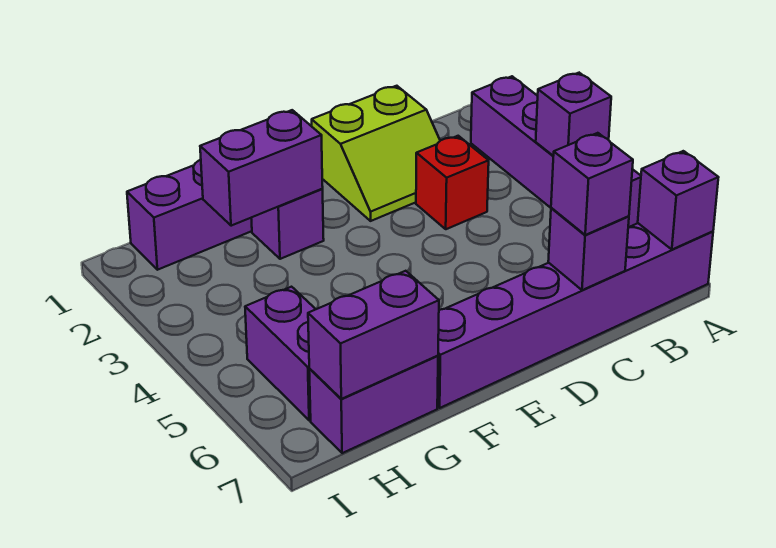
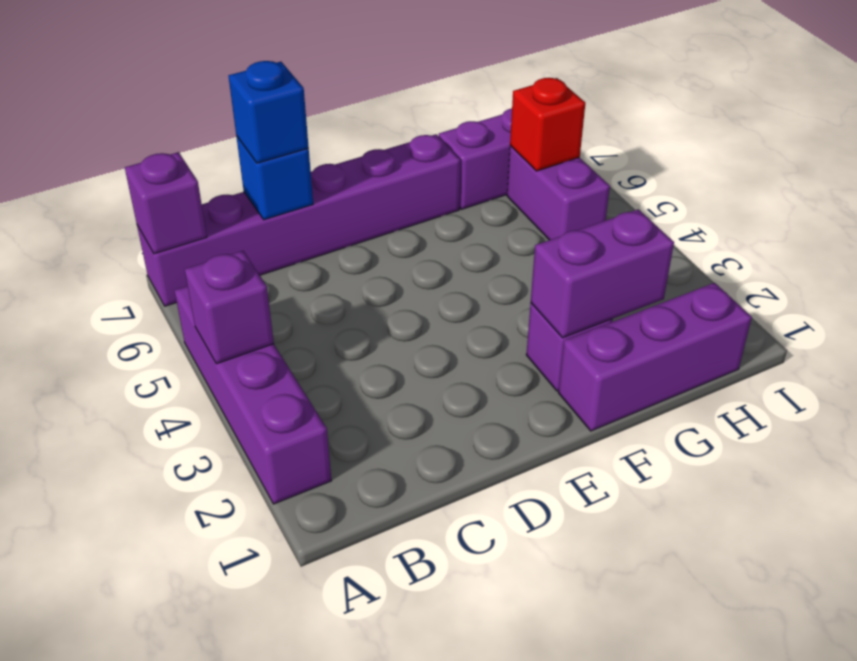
lime 2x2 slope [312,86,440,221] -> none
red 1x1 brick [416,136,489,229] -> red 1x1 brick moved to [510,78,585,171]
purple 1x1 brick [548,208,629,290] -> blue 1x1 brick [236,136,313,220]
purple 1x1 brick [551,133,633,235] -> blue 1x1 brick [229,61,309,163]
purple 1x2 brick [308,271,439,399] -> none

